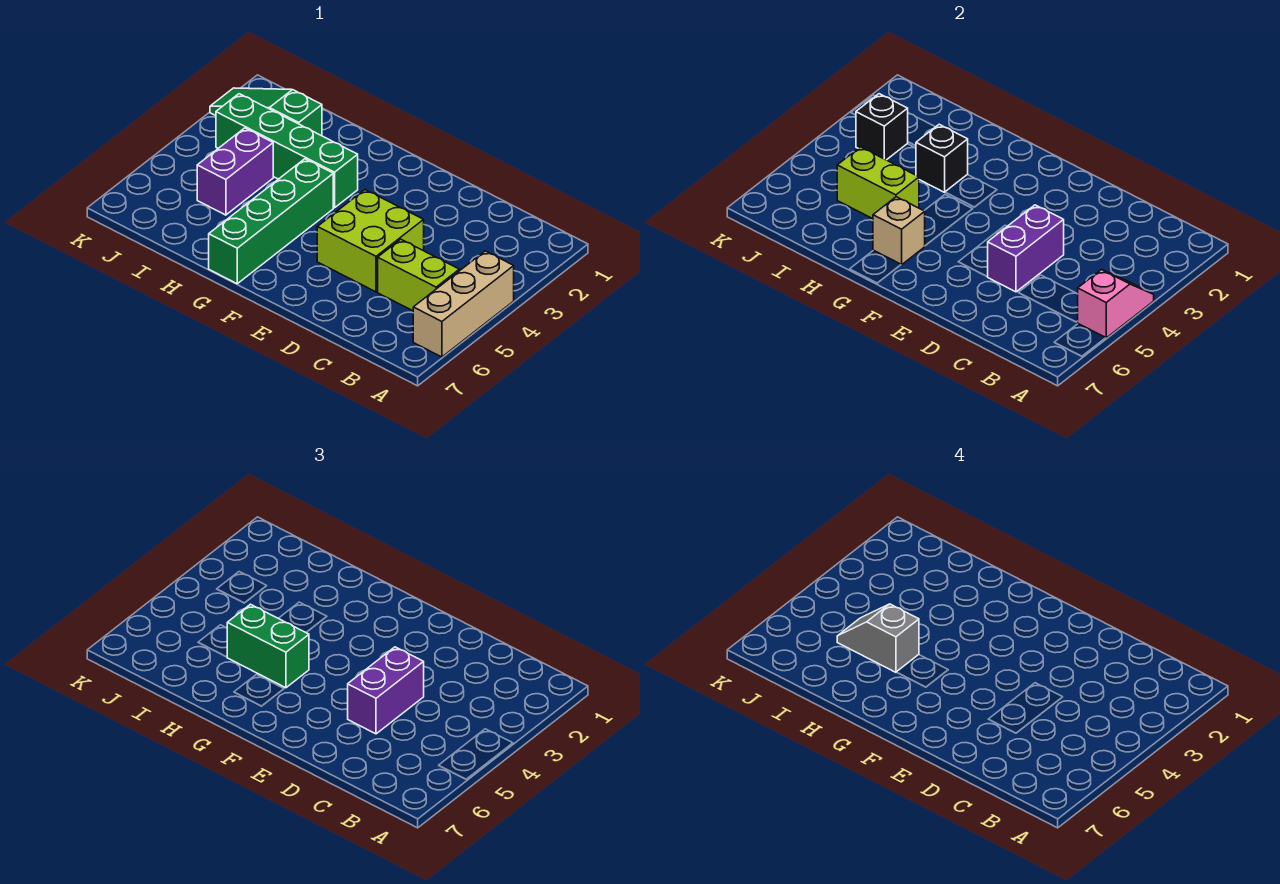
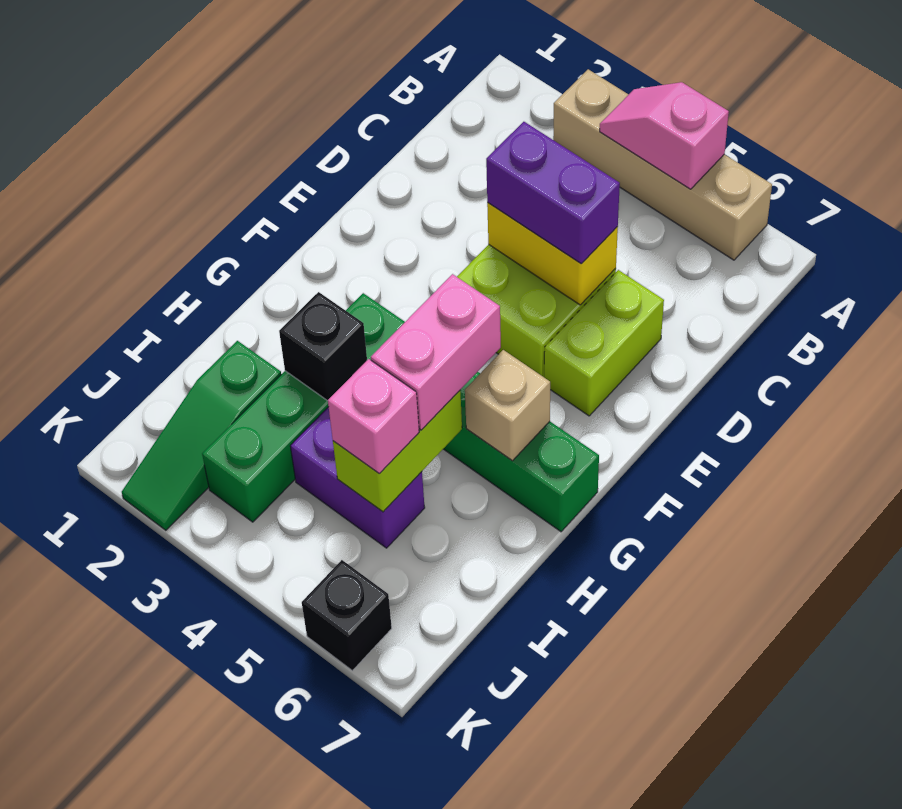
tan 1x3 brick [413,251,514,357] -> tan 1x4 brick [553,69,772,260]
lime 1x2 brick [378,239,459,311] -> lime 1x2 brick moved to [544,270,664,416]
purple 1x2 brick [988,205,1064,292] -> yellow 1x2 brick [487,202,618,305]
green 1x2 brick [227,604,309,688] -> pink 1x2 brick [371,274,501,430]
grey 1x2 slope [837,604,919,672] -> none
none -> pink 1x1 brick [328,359,419,474]
black 1x1 brick [856,94,908,160] -> black 1x1 brick moved to [302,560,392,671]

